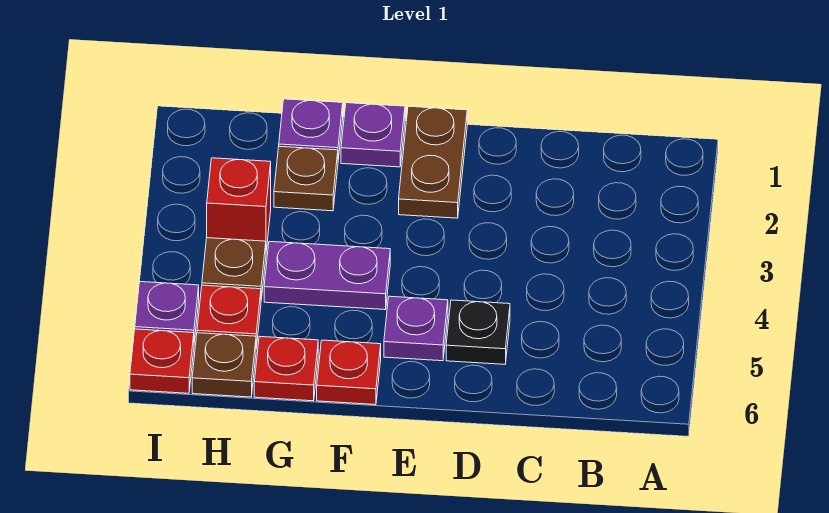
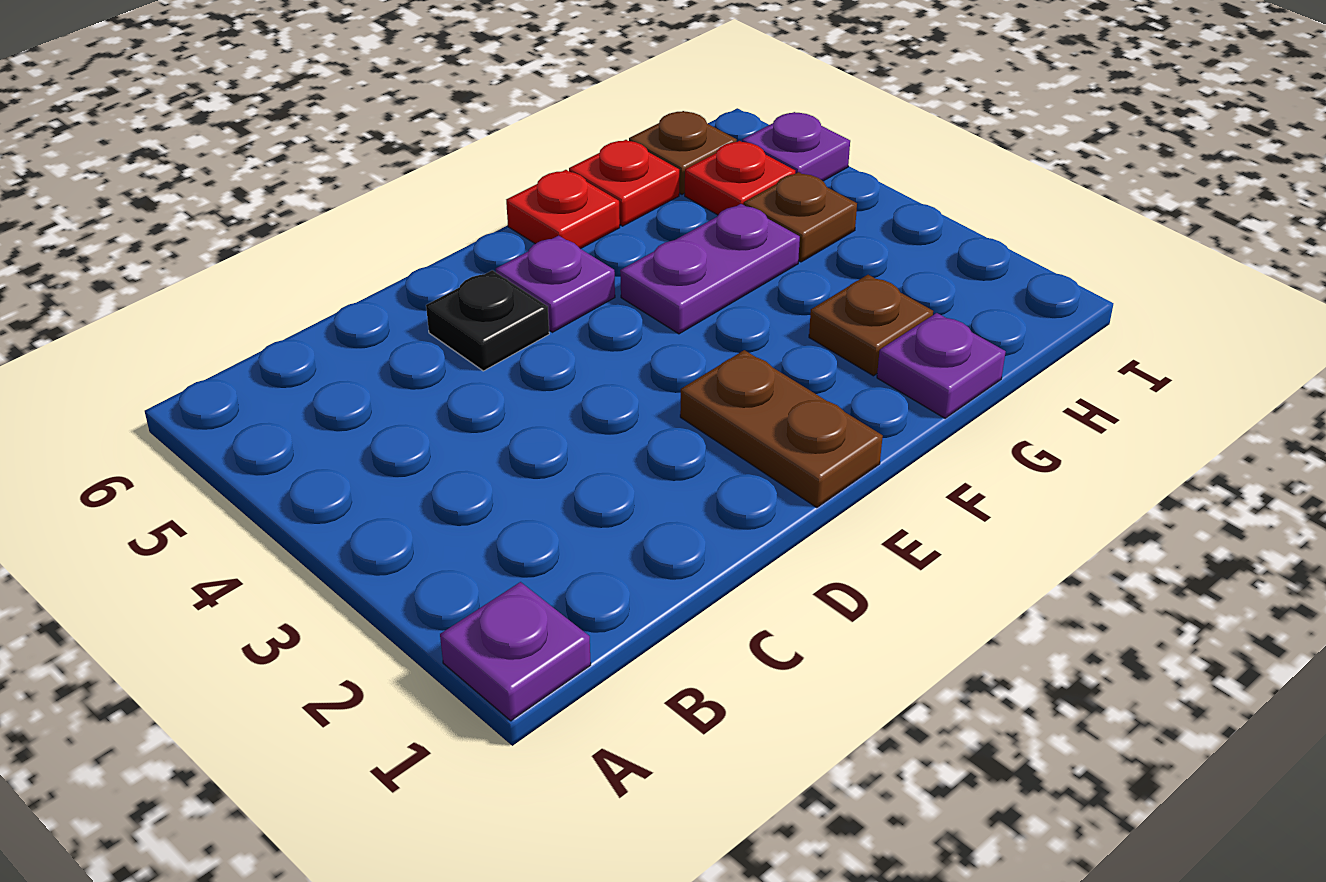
purple 1x1 plate [341,103,405,167] -> purple 1x1 plate moved to [440,582,591,721]
red 1x1 brick [207,158,271,251] -> none
red 1x1 plate [130,329,194,393] -> none

